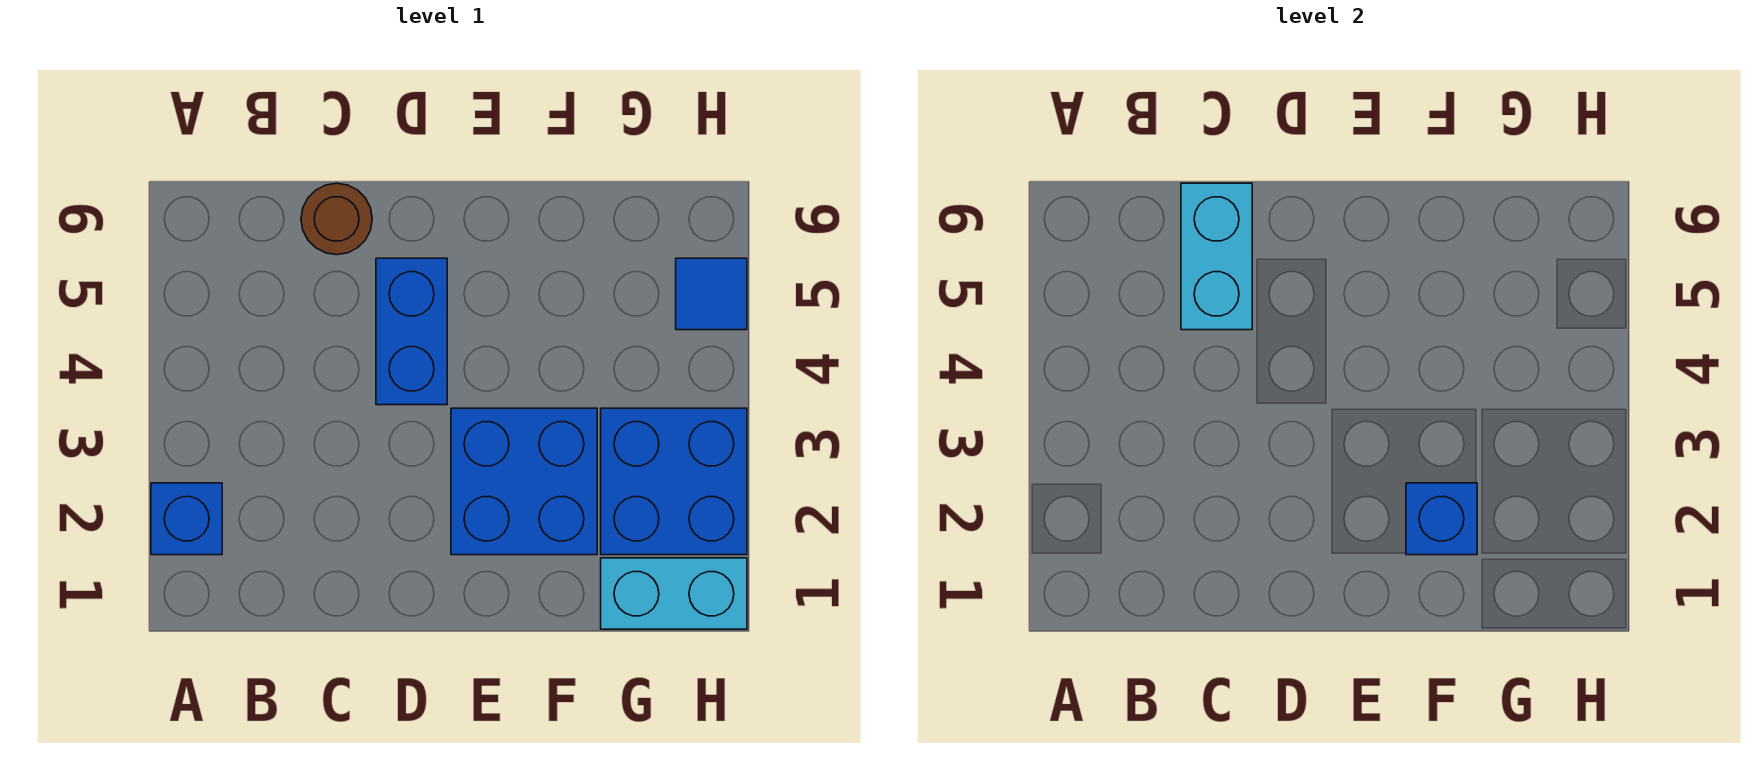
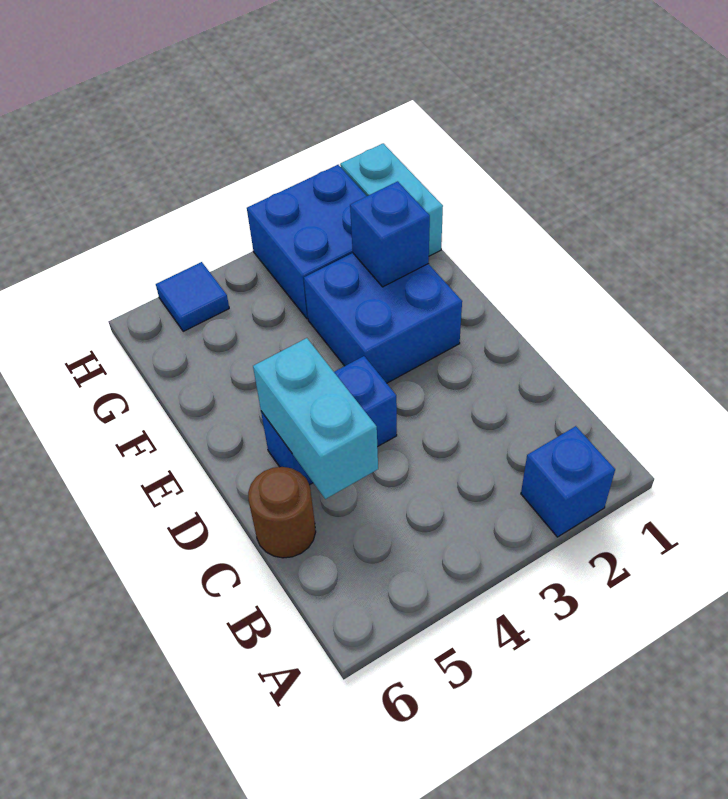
cyan 1x2 brick [1181,183,1252,330] -> cyan 1x2 brick turned to [253,338,378,499]

